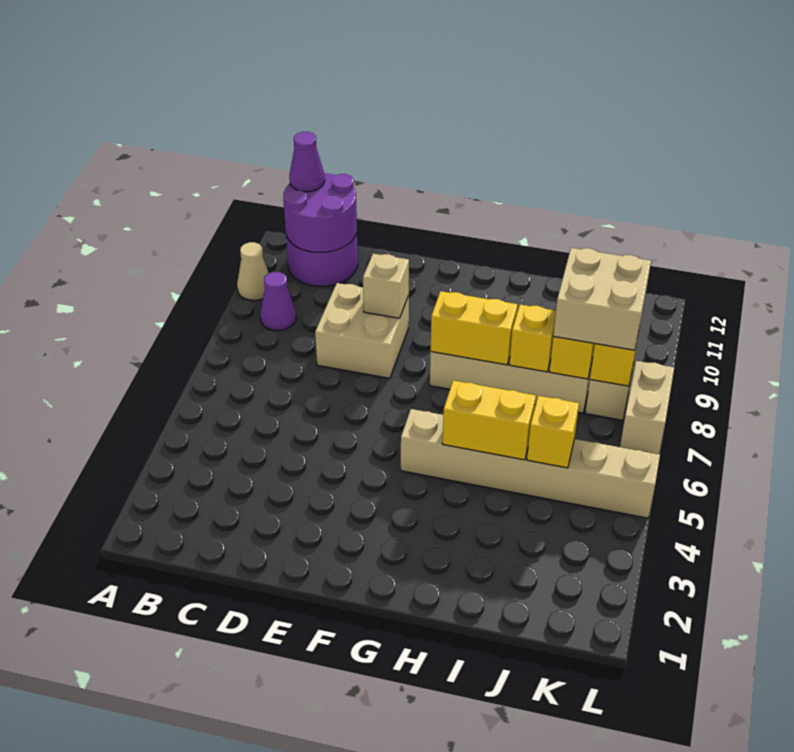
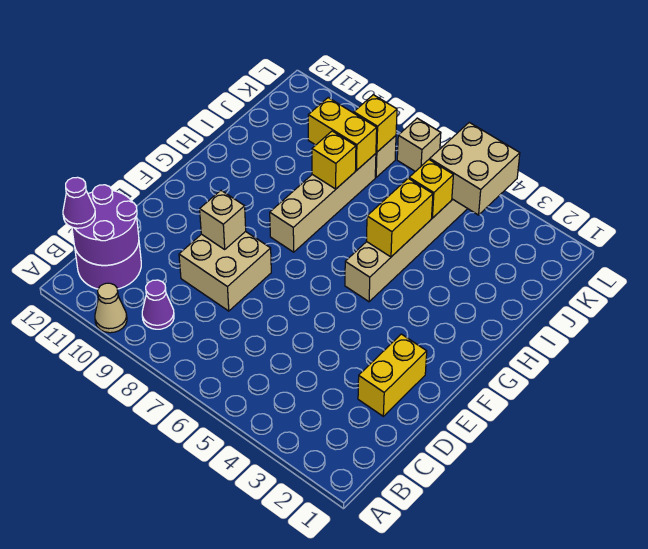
yellow 1x2 brick [431,291,518,365] -> yellow 1x2 brick moved to [358,334,427,416]
tan 2x2 brick [553,248,651,350] -> tan 2x2 brick moved to [430,122,520,215]
tan 1x2 brick [620,361,674,454] -> tan 1x1 brick [397,118,441,172]

